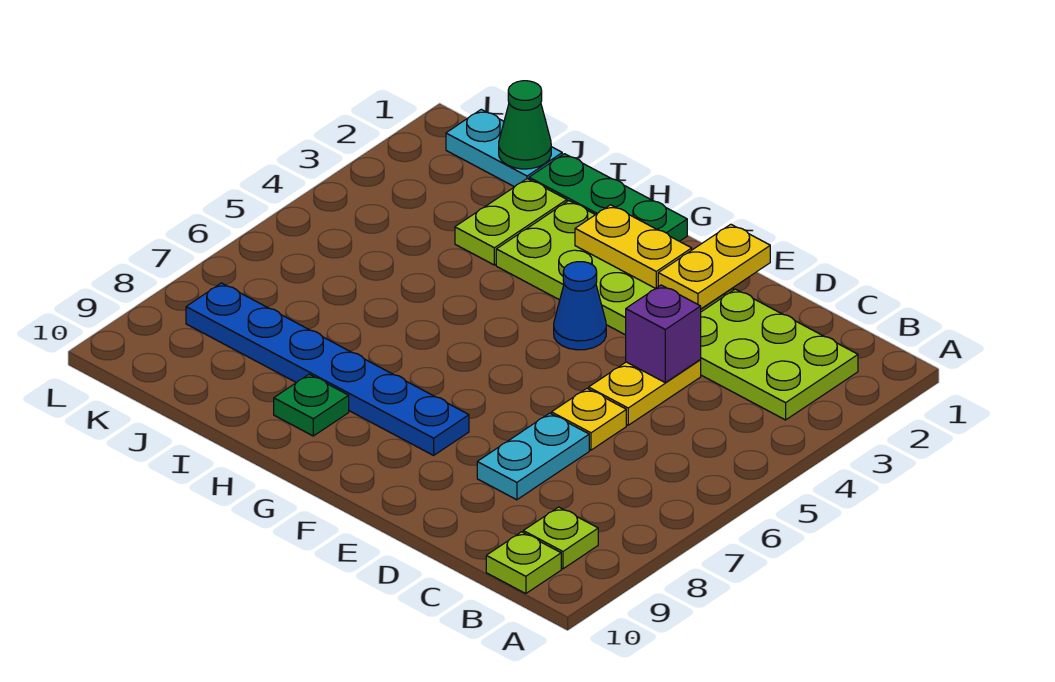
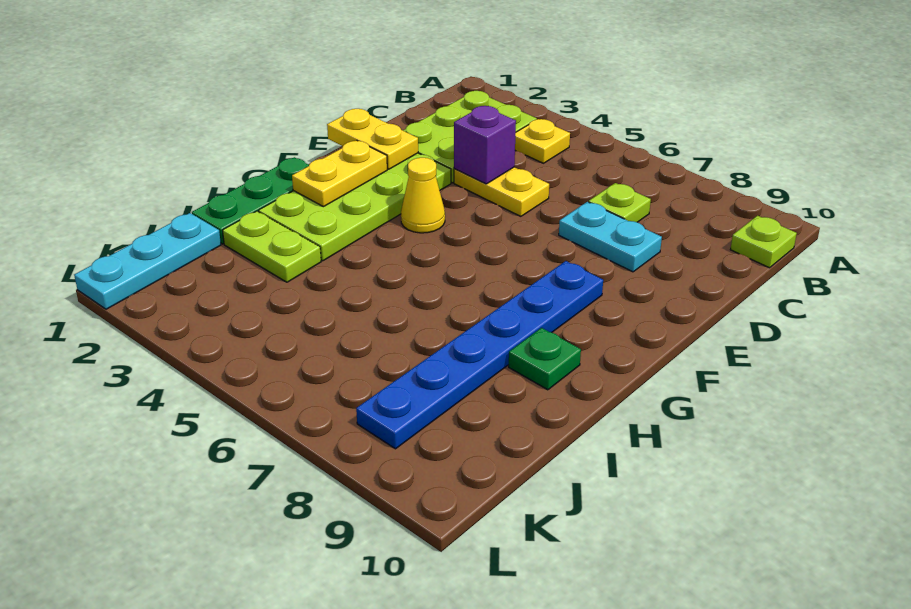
lime 1x1 plate [523,507,598,569] -> lime 1x1 plate moved to [589,183,651,222]
yellow 1x1 plate [552,389,626,450] -> yellow 1x1 plate moved to [515,119,570,163]
blue 1x1 cone [554,262,606,350] -> yellow 1x1 cone [401,158,445,233]
cyan 1x2 plate [446,109,562,187] -> cyan 1x3 plate [74,213,221,309]
green 1x1 cone [499,81,551,169] -> none

